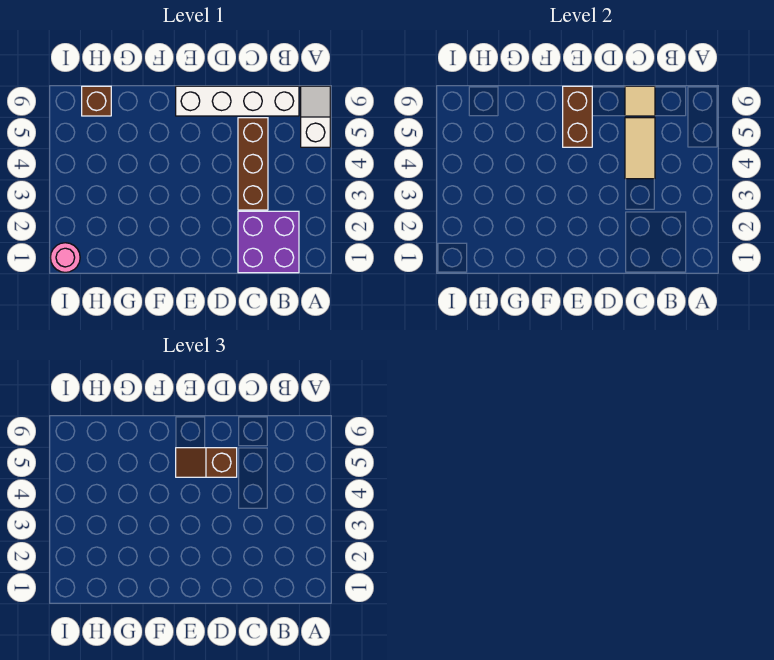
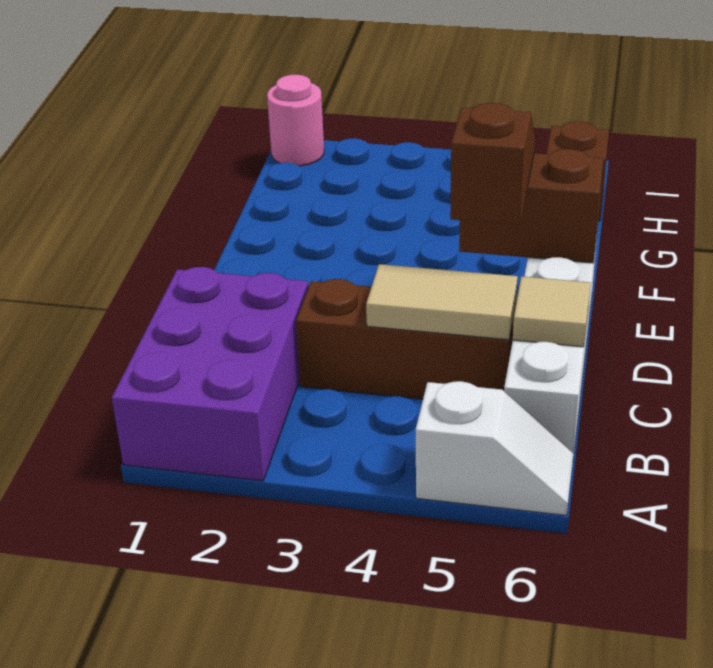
purple 2x2 brick [238,211,299,273] -> purple 2x3 brick [112,267,308,481]

